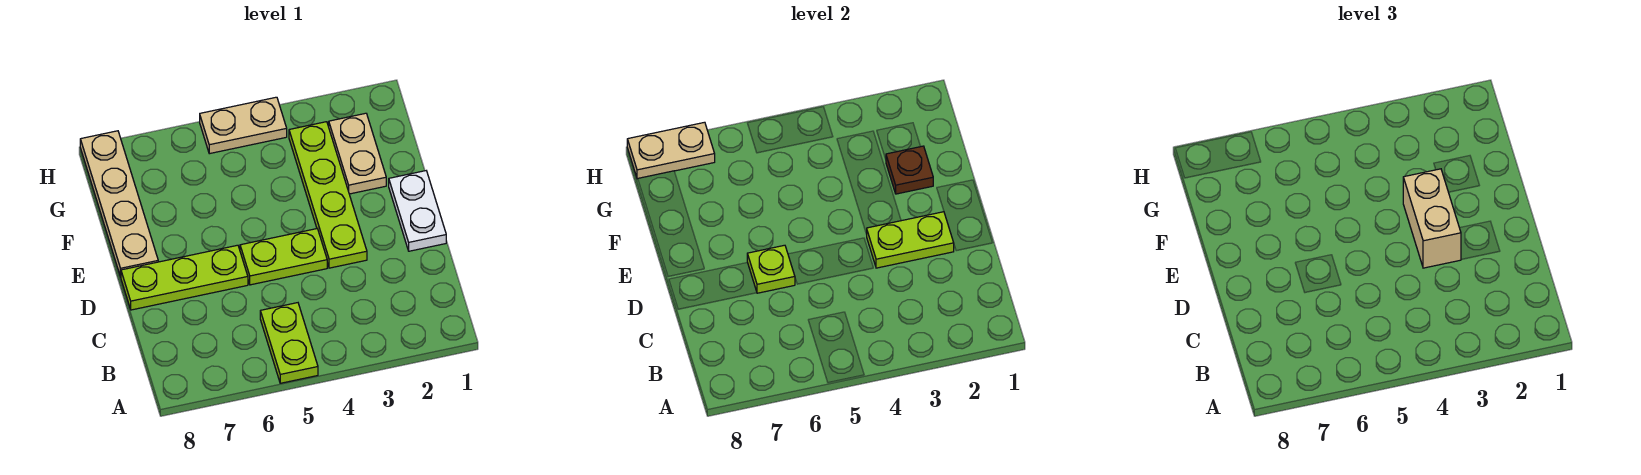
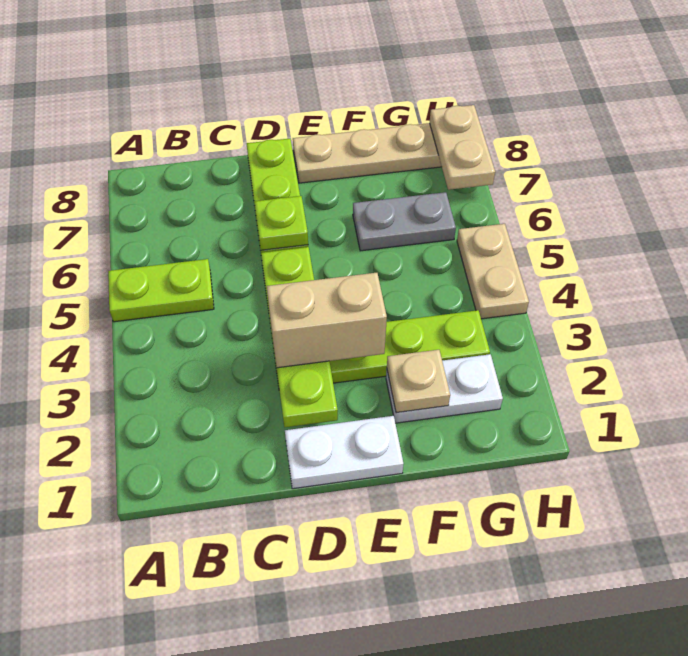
tan 1x2 plate [329,113,386,194] -> white 1x2 plate [386,354,503,423]
brown 1x1 plate [886,146,933,194] -> tan 1x1 plate [387,350,450,413]
none -> grey 1x2 plate [353,192,456,251]

